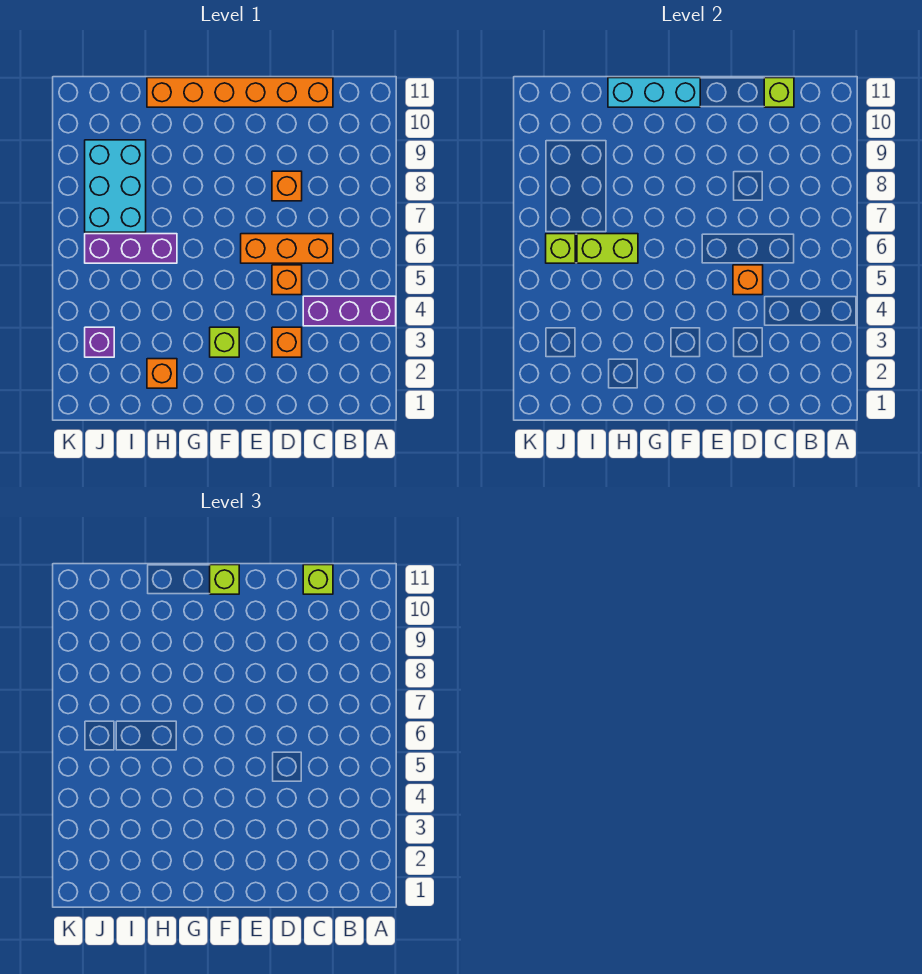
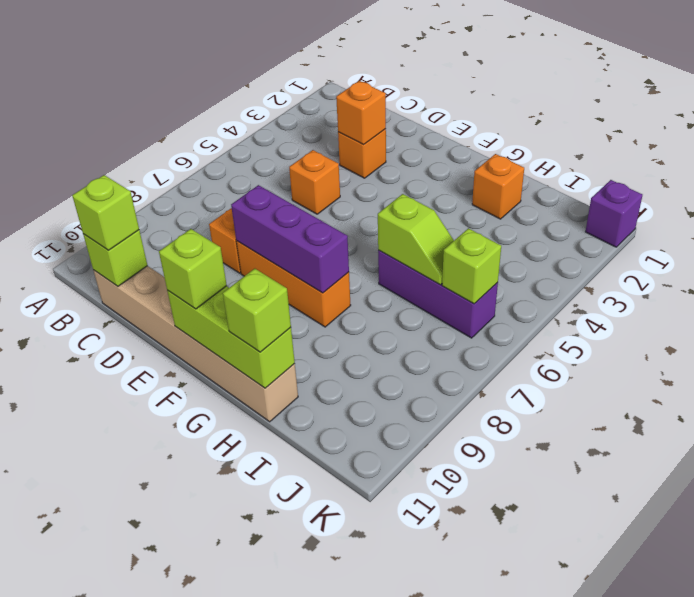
purple 1x3 brick [303,296,396,326] -> purple 1x3 brick moved to [231,185,349,293]
orange 1x3 brick [241,234,333,263] -> orange 1x3 brick moved to [236,241,351,327]
orange 1x6 brick [147,78,333,107] -> tan 1x6 brick [93,266,298,422]
orange 1x1 brick [733,265,763,295] -> orange 1x1 brick moved to [336,81,386,145]
lime 1x1 brick [210,327,239,357] -> lime 1x1 brick moved to [223,269,291,352]
cyan 1x3 brick [608,78,700,107] -> lime 1x3 brick [167,286,295,388]
lime 1x2 brick [577,234,638,263] -> lime 1x2 slope [378,194,454,285]
cyan 2x3 brick [85,140,146,232] -> none
purple 1x1 brick [85,327,114,357] -> purple 1x1 brick moved to [585,180,642,247]

